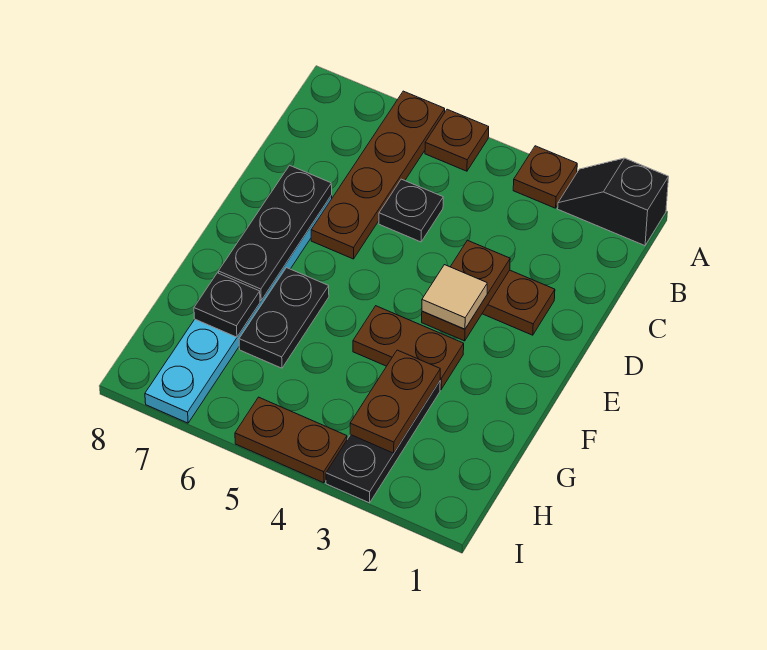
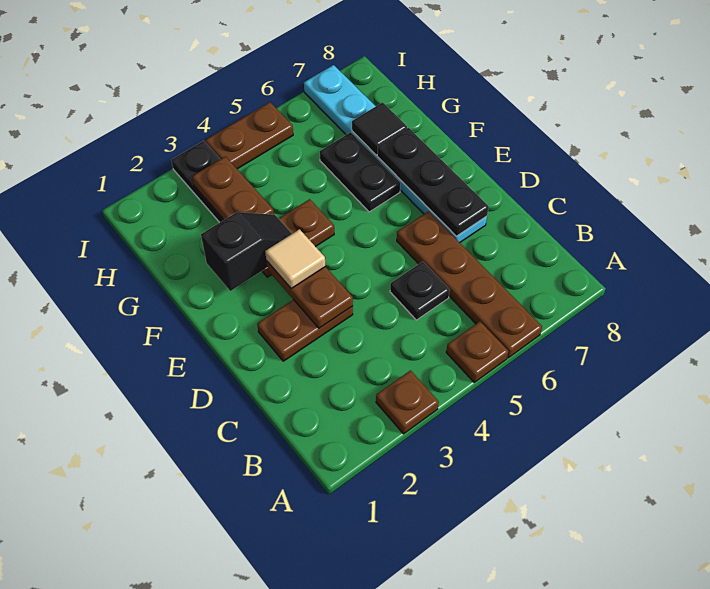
black 1x2 slope [558,158,669,246] -> black 1x2 slope moved to [201,212,292,291]
black 1x1 plate [194,273,260,337] -> black 1x1 tile [352,102,407,155]

